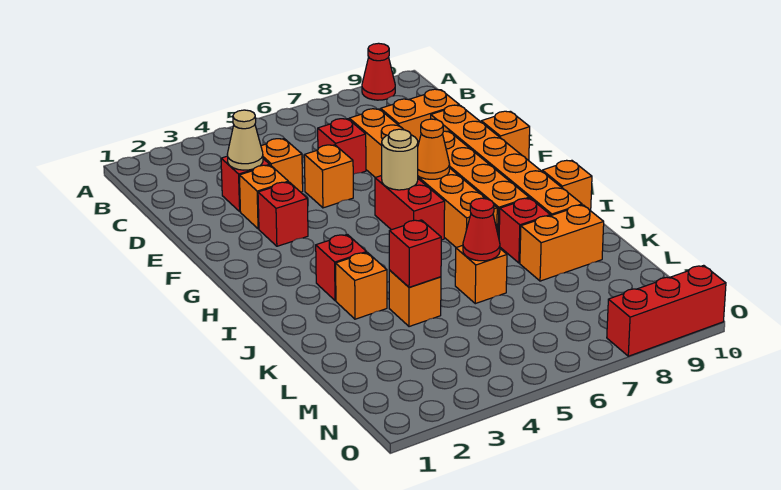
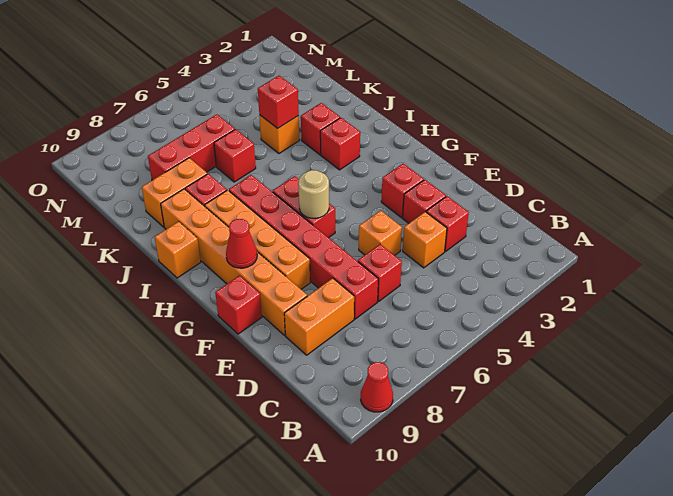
tan 1x1 cone [227,110,263,170] -> none
orange 1x6 brick [349,109,497,248] -> red 1x6 brick [229,175,378,319]
orange 1x1 brick [239,165,288,229] -> red 1x1 brick [403,180,446,223]
orange 1x1 brick [481,111,530,161] -> red 1x1 brick [215,275,262,334]
orange 1x1 cone [418,119,450,179] -> none
orange 1x1 brick [336,252,387,319] -> red 1x1 brick [301,103,340,155]
orange 1x1 brick [455,245,507,304] -> red 1x1 brick [214,129,256,182]
red 1x1 cone [463,198,500,261] -> red 1x1 cone moved to [226,219,257,268]
red 1x3 brick [607,265,726,356] -> red 1x3 brick moved to [148,115,235,180]

